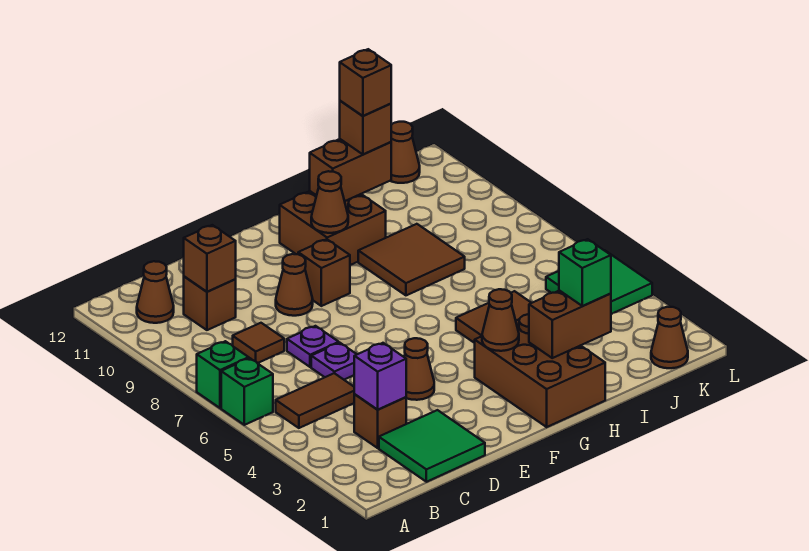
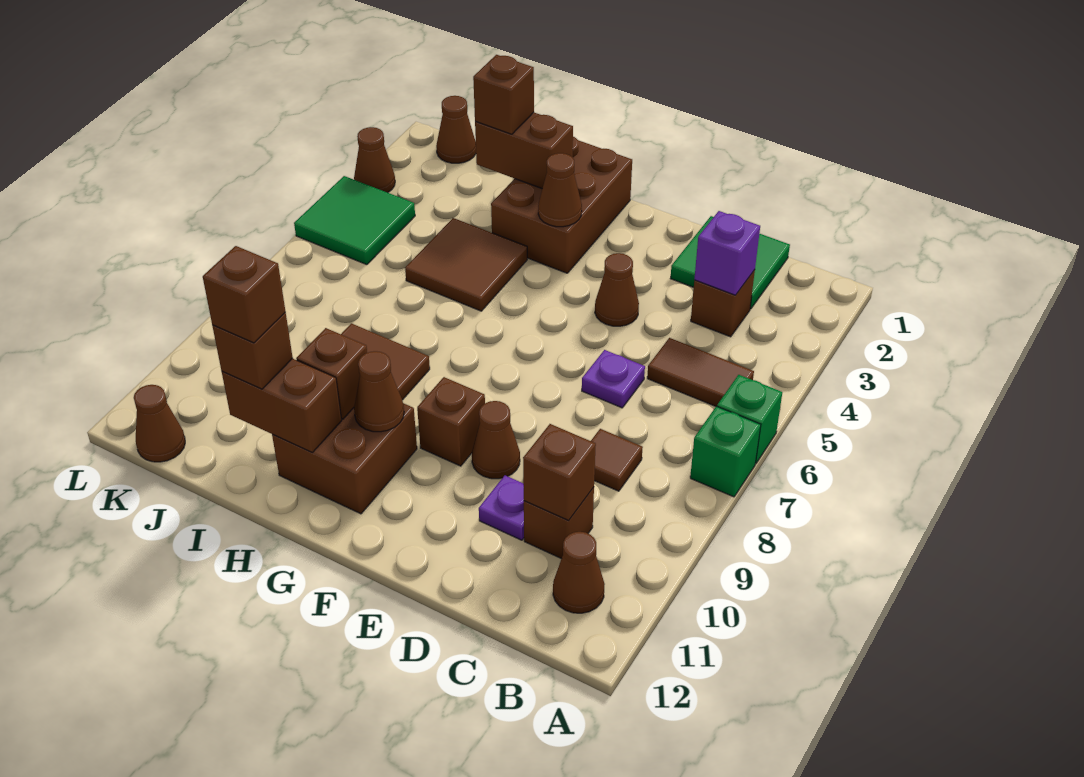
purple 1x1 plate [287,326,339,367] -> purple 1x1 plate moved to [479,475,524,540]
none -> brown 1x1 brick [296,328,367,419]
green 1x1 brick [559,239,611,306] -> brown 1x1 brick [473,55,534,134]
none -> brown 1x1 cone [354,127,395,193]

